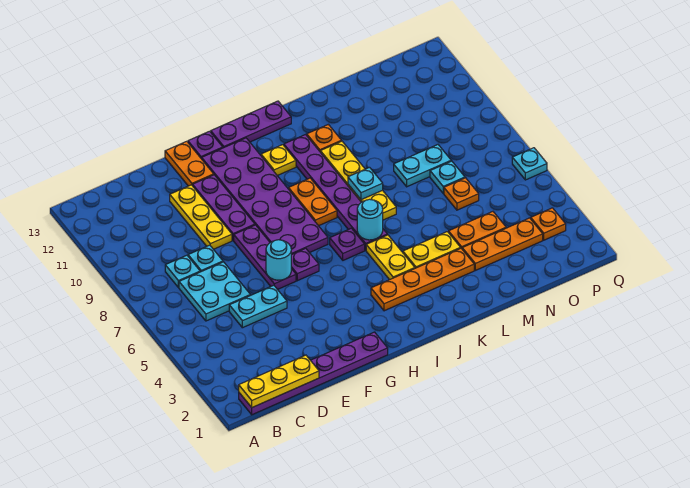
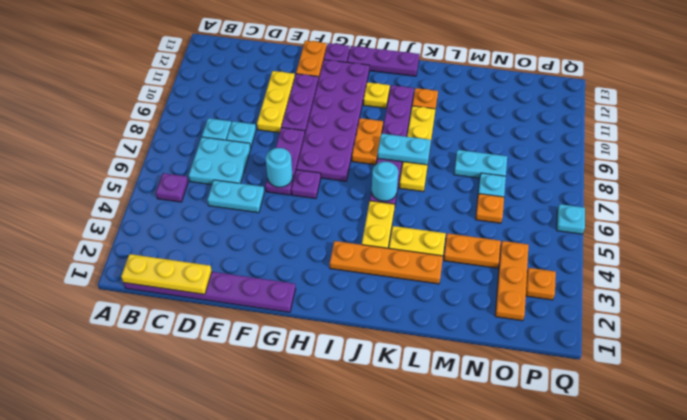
purple 1x1 plate [330,228,365,260] -> purple 1x1 plate moved to [156,173,188,202]
cyan 1x1 plate [348,168,383,200] -> cyan 1x2 plate [377,133,431,165]
orange 1x3 plate [462,218,543,270] -> orange 1x3 plate turned to [495,241,528,321]

